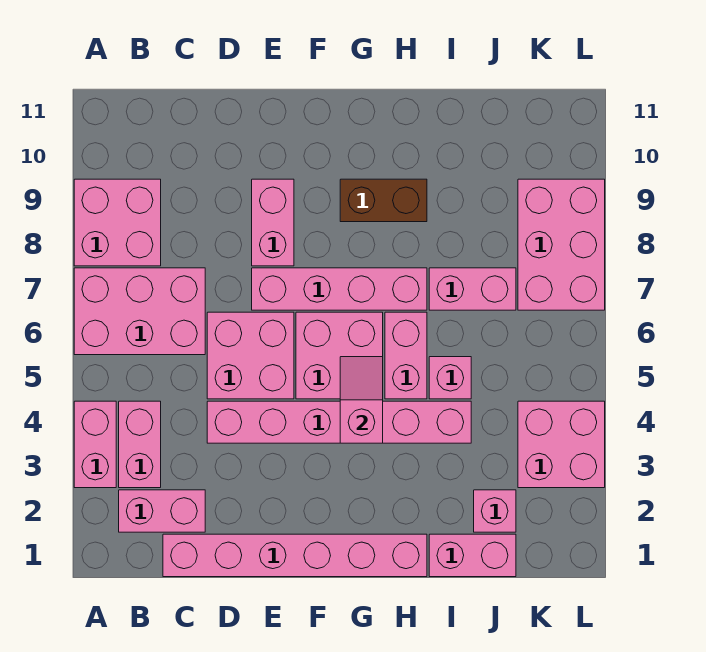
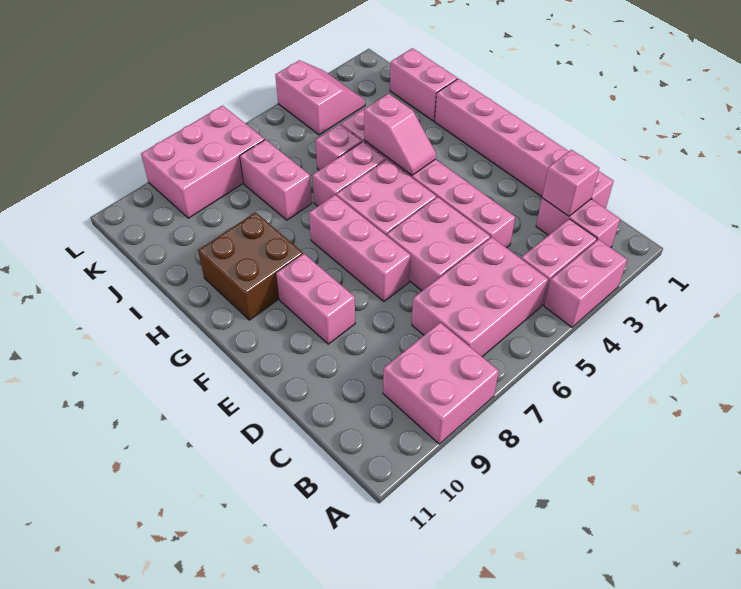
pink 2x3 brick [74,268,205,355] -> pink 2x3 brick turned to [412,237,548,356]
pink 1x4 brick [252,268,427,310] -> pink 1x3 brick [309,195,411,302]
pink 1x2 brick [252,179,294,266] -> pink 1x2 brick turned to [276,254,355,344]
pink 1x2 slope [340,357,383,443] -> pink 1x2 slope turned to [364,93,436,175]
brown 1x2 brick [340,179,427,222] -> brown 2x2 brick [198,212,303,320]
pink 1x1 brick [474,490,516,532] -> pink 1x1 brick moved to [542,150,599,216]
pink 2x2 brick [518,401,605,488] -> pink 2x2 slope [275,60,365,135]

